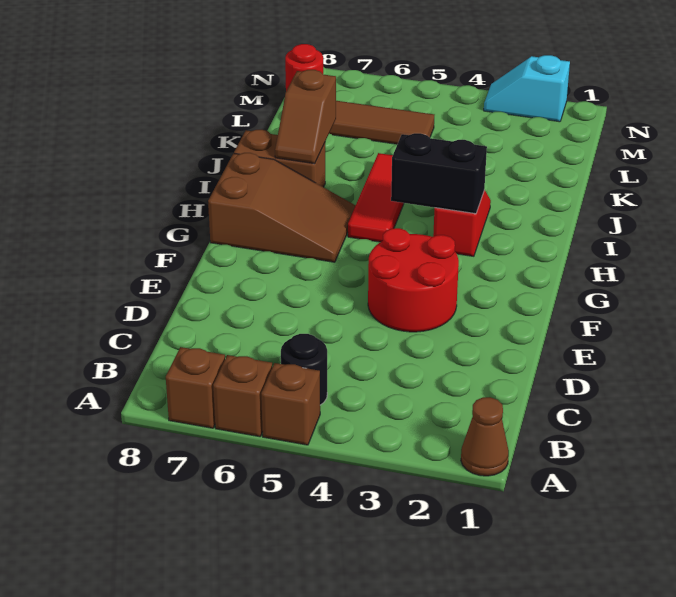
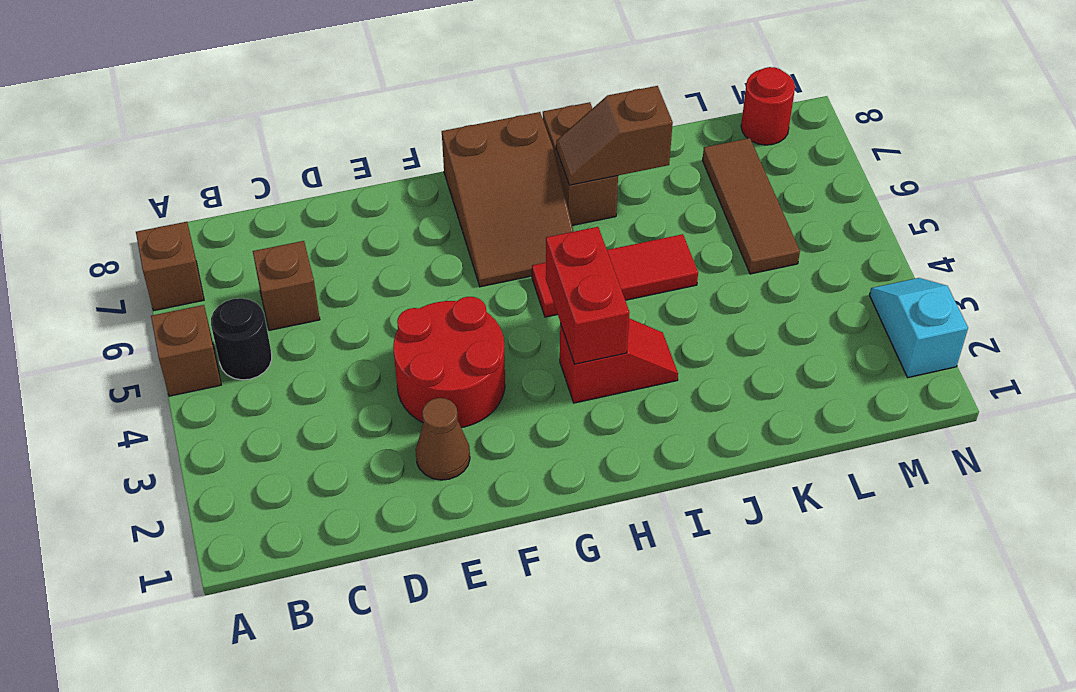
brown 1x1 cone [461,397,509,476] -> brown 1x1 cone moved to [416,398,470,480]
brown 1x1 brick [213,355,272,437] -> brown 1x1 brick moved to [253,241,320,330]
black 1x2 brick [391,133,487,214] -> red 1x2 brick [546,227,630,364]

